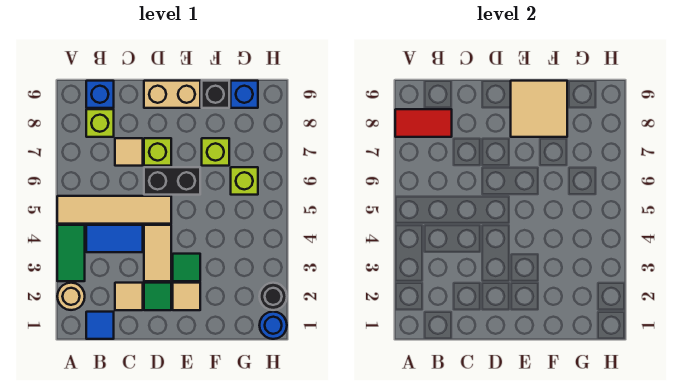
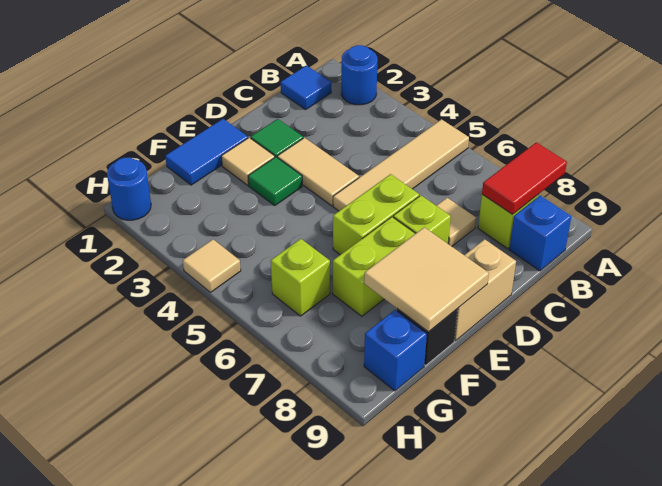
tan 1x1 round brick [57,283,85,310] -> blue 1x1 round brick [341,45,378,105]
green 1x2 tile [57,225,85,281] -> none
blue 1x2 tile [86,225,143,252] -> blue 1x2 tile moved to [165,119,248,185]
tan 1x1 tile [115,283,143,310] -> tan 1x1 tile moved to [183,240,241,292]
black 1x2 brick [144,167,200,195] -> lime 1x2 brick [333,174,419,255]
lime 1x1 brick [202,138,229,166] -> lime 1x2 brick [333,217,416,316]
black 1x1 round brick [259,283,287,310] -> none

